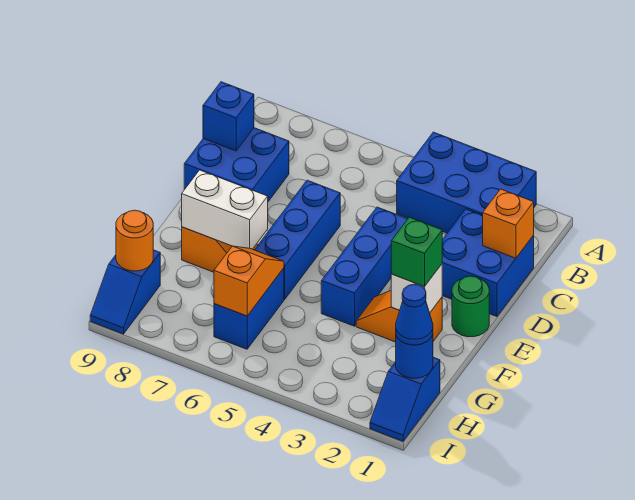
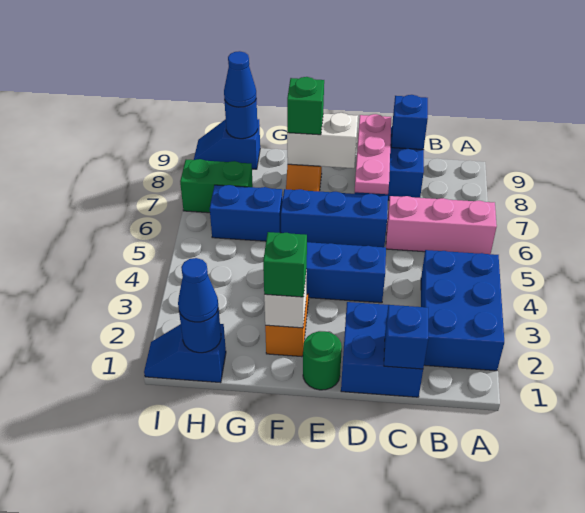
none -> pink 1x3 brick [386,196,497,254]
orange 1x1 brick [483,189,534,258] -> blue 1x1 brick [384,305,428,369]
none -> pink 1x3 plate [355,114,391,194]
white 1x2 brick [182,170,268,249] -> white 1x2 brick turned to [287,113,358,168]
none -> green 1x1 brick [287,77,324,135]
orange 1x2 slope [214,246,284,316] -> none
none -> green 1x2 brick [180,159,253,213]
orange 1x1 round brick [116,210,153,271] -> blue 1x1 round brick [224,98,258,139]
none -> blue 1x1 cone [224,51,256,107]

